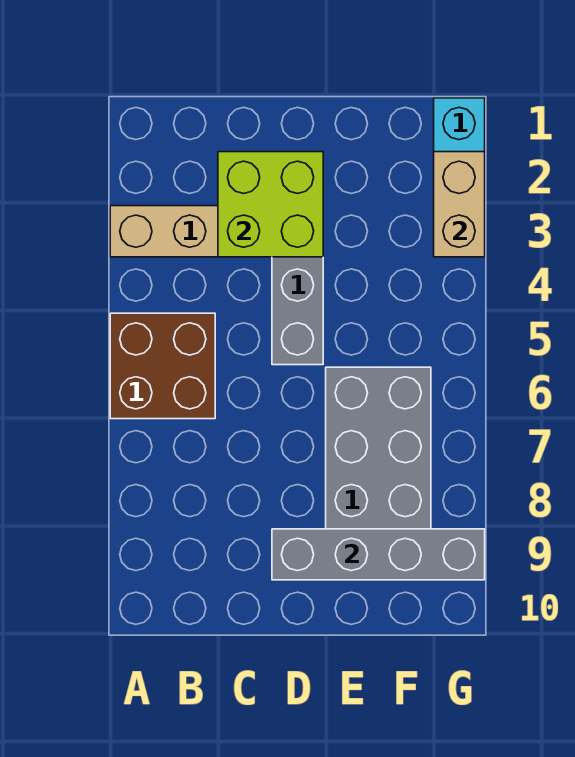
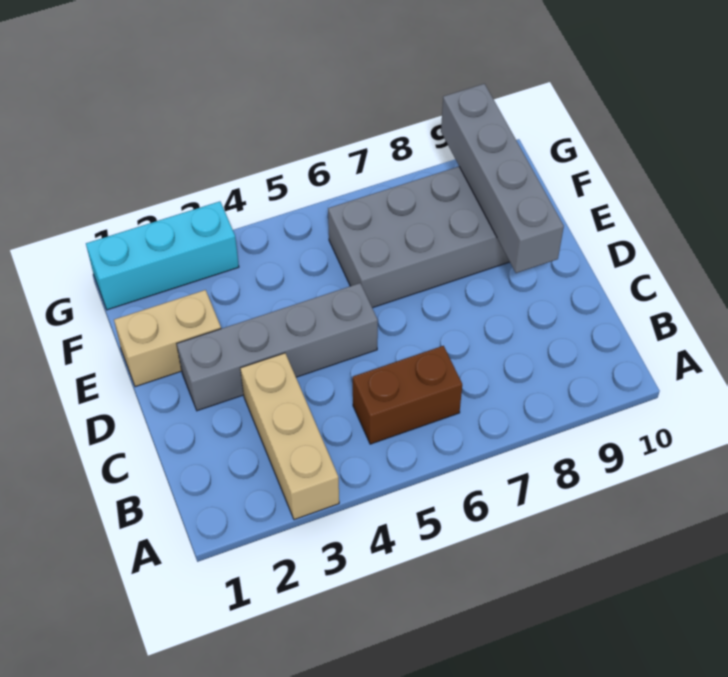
brown 2x2 brick [110,313,215,419] -> brown 1x2 brick [353,346,462,444]
lime 2x2 brick [218,152,323,257] -> none
tan 1x2 brick [434,152,485,257] -> tan 1x2 brick moved to [114,290,221,387]

